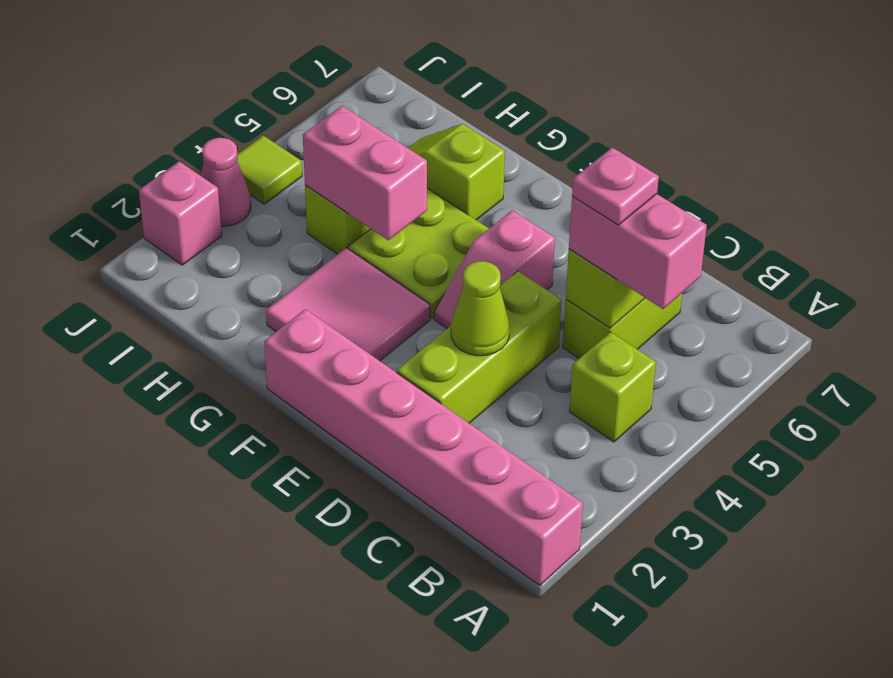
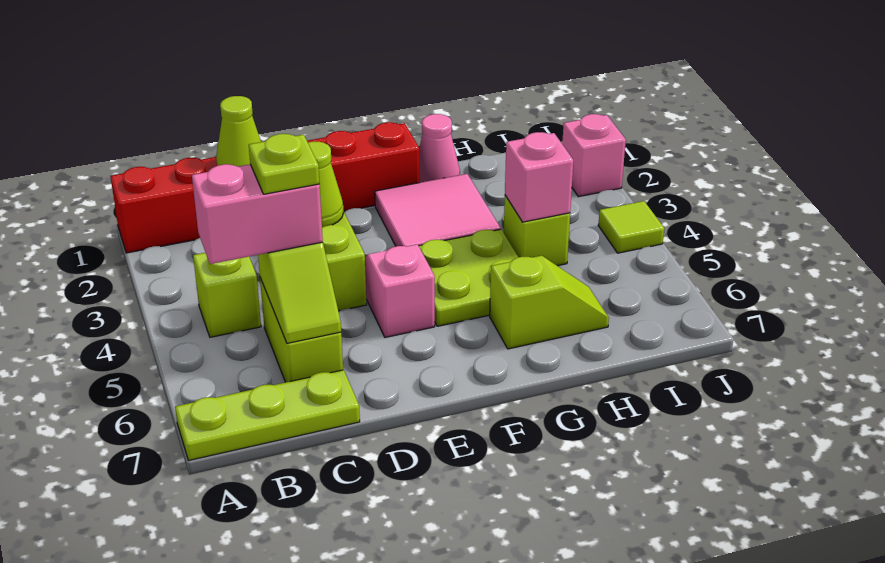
pink 1x6 brick [264,309,583,586] -> red 1x6 brick [111,122,420,253]
none -> lime 1x3 plate [175,370,360,460]
none -> lime 1x1 cone [216,96,261,167]
pink 1x1 plate [572,147,659,225] -> lime 1x1 plate [249,134,320,194]
pink 1x2 brick [303,106,427,240] -> pink 1x1 brick [505,132,573,222]
pink 1x1 cone [201,138,251,226] -> pink 1x1 cone moved to [419,114,460,182]

